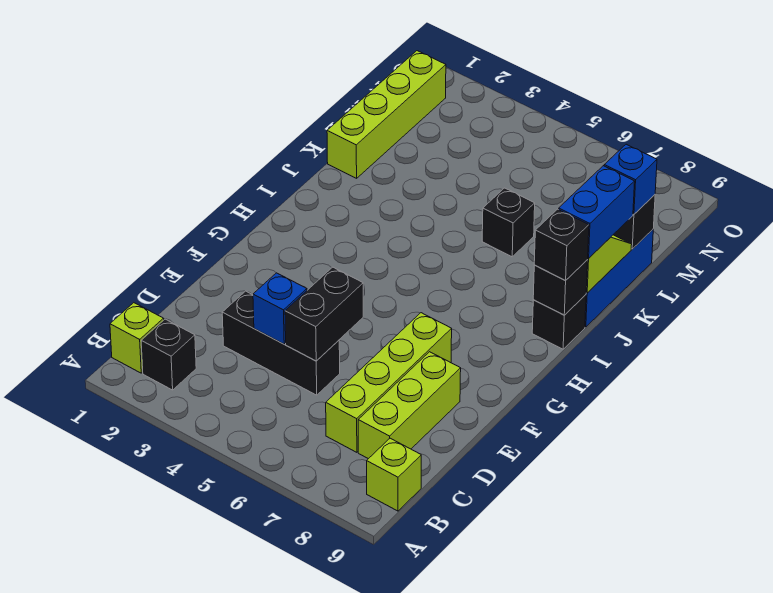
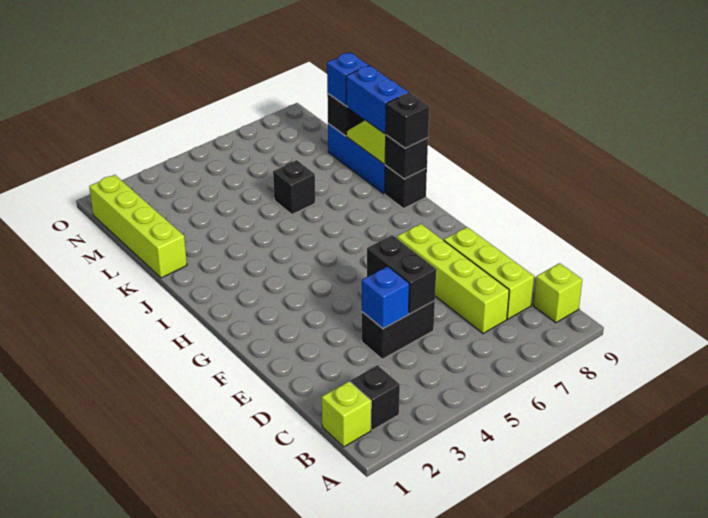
black 1x3 brick [222,291,340,395] -> black 1x2 brick [362,301,435,359]

